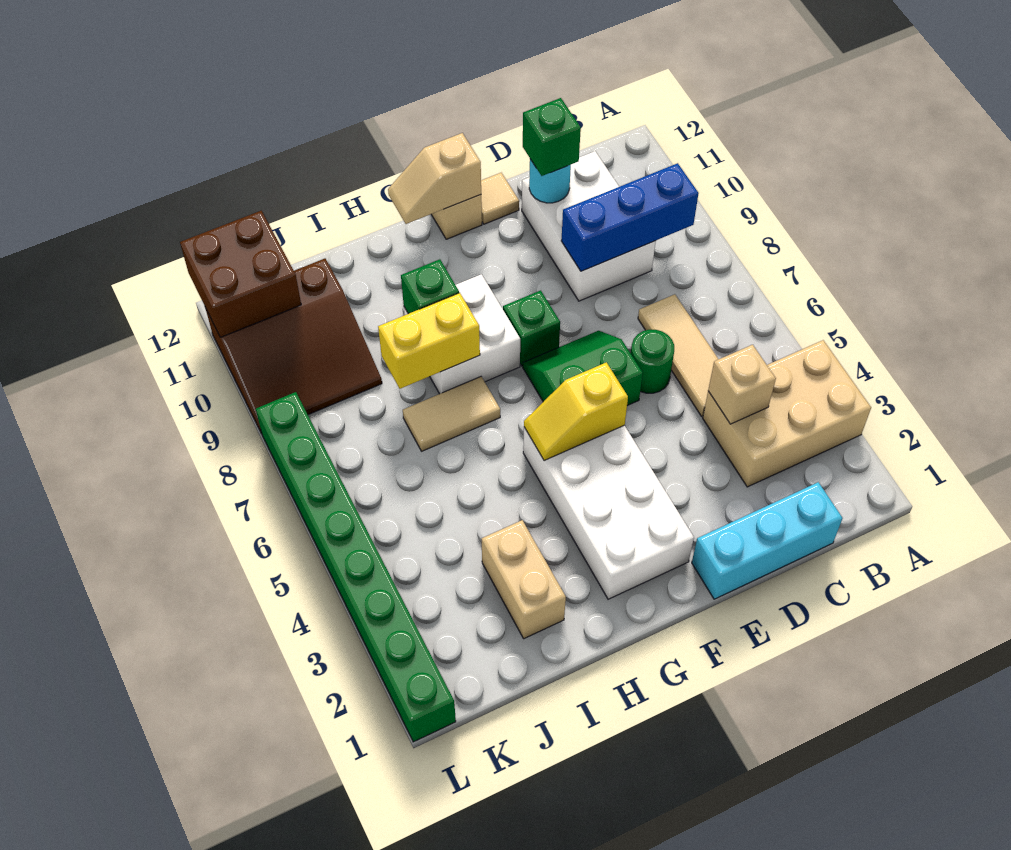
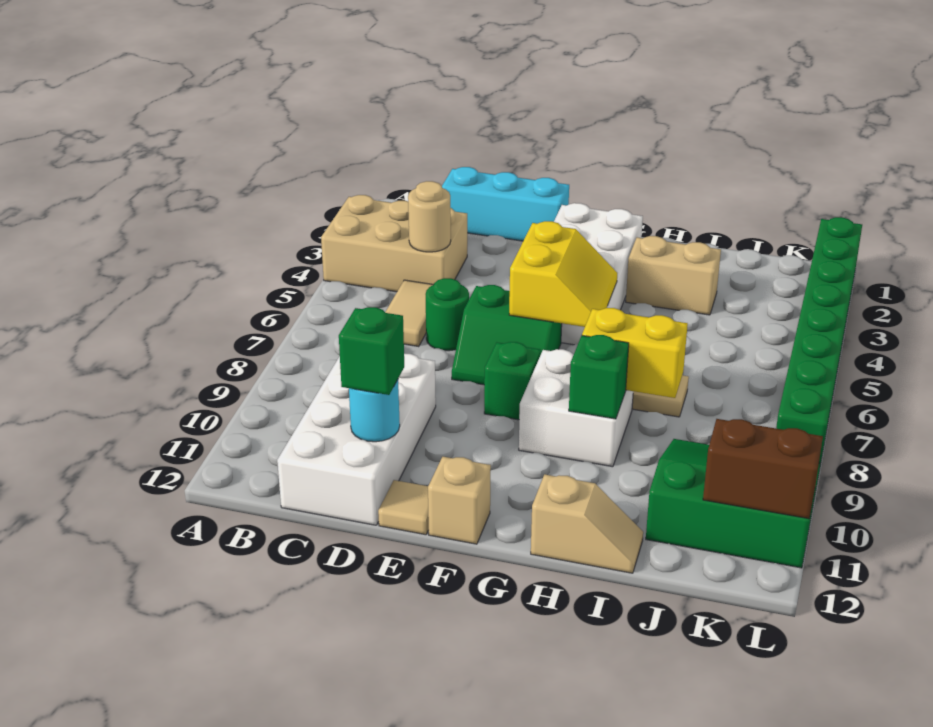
blue 1x3 brick [561,163,699,271] -> none
tan 1x1 brick [708,345,776,424] -> tan 1x1 round brick [408,181,451,252]
tan 1x3 tile [638,294,718,416] -> tan 1x2 tile [385,280,433,347]
white 2x3 brick [522,151,656,301] -> white 2x4 brick [277,354,436,525]
yellow 1x2 slope [524,362,628,461] -> yellow 2x2 slope [509,221,617,327]
tan 1x2 slope [388,133,481,224] -> tan 1x2 slope moved to [531,474,643,573]
tan 1x2 brick [482,520,566,639] -> tan 1x2 brick turned to [626,236,721,315]
brown 3x3 slope [205,259,382,434] -> green 3x3 slope [646,439,820,568]
brown 2x2 brick [180,211,301,337] -> brown 1x2 brick [703,419,823,519]

